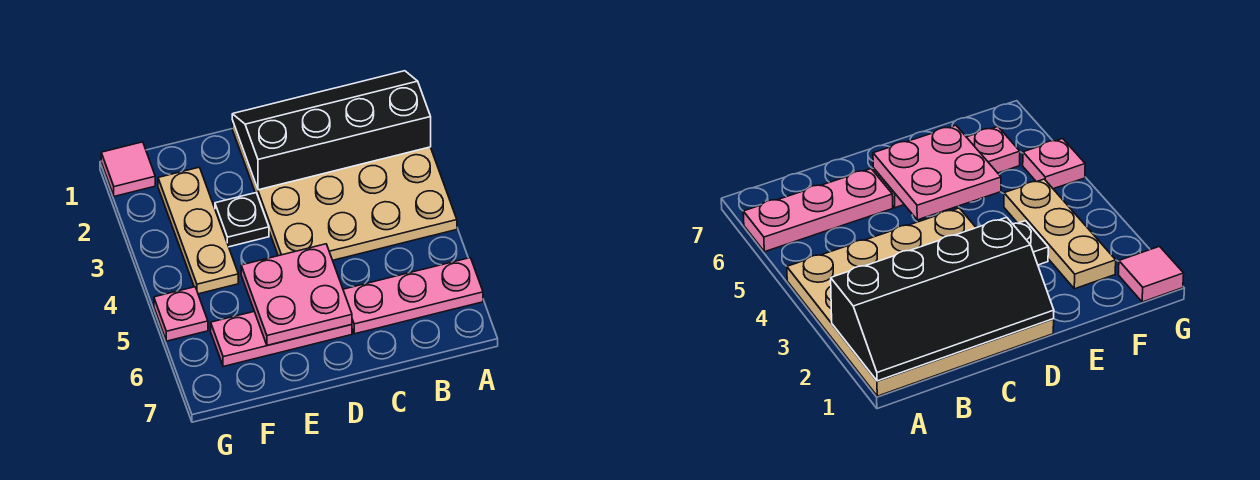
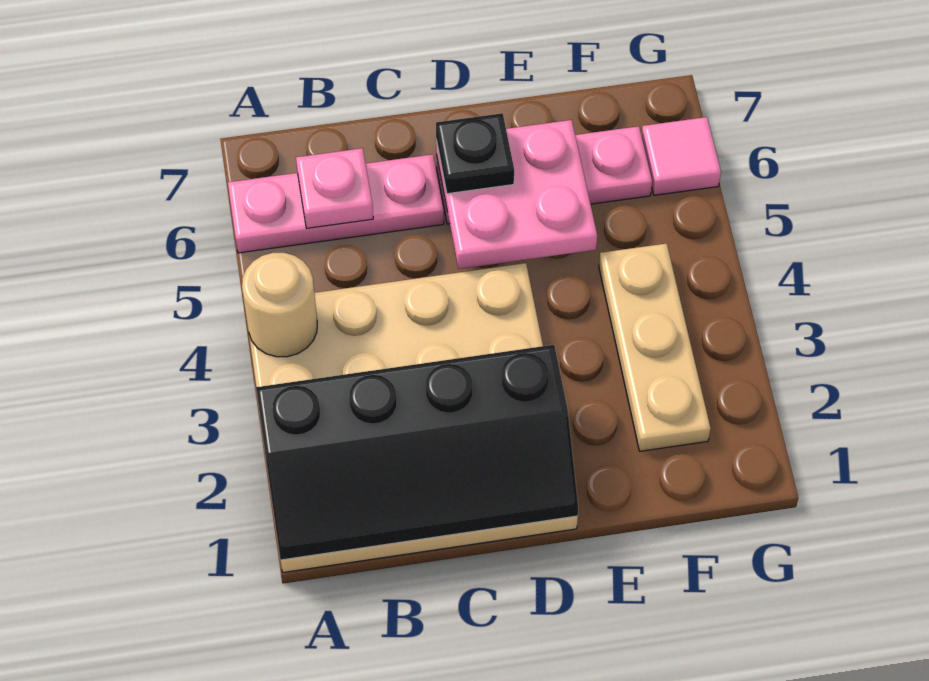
none -> tan 1x1 round brick [242,253,317,357]
black 1x1 plate [215,193,269,247] -> black 1x1 plate moved to [436,113,514,194]
pink 1x1 tile [101,142,155,196] -> pink 1x1 tile moved to [641,117,721,195]
pink 1x1 plate [154,287,208,341] -> pink 1x1 plate moved to [296,148,373,228]

